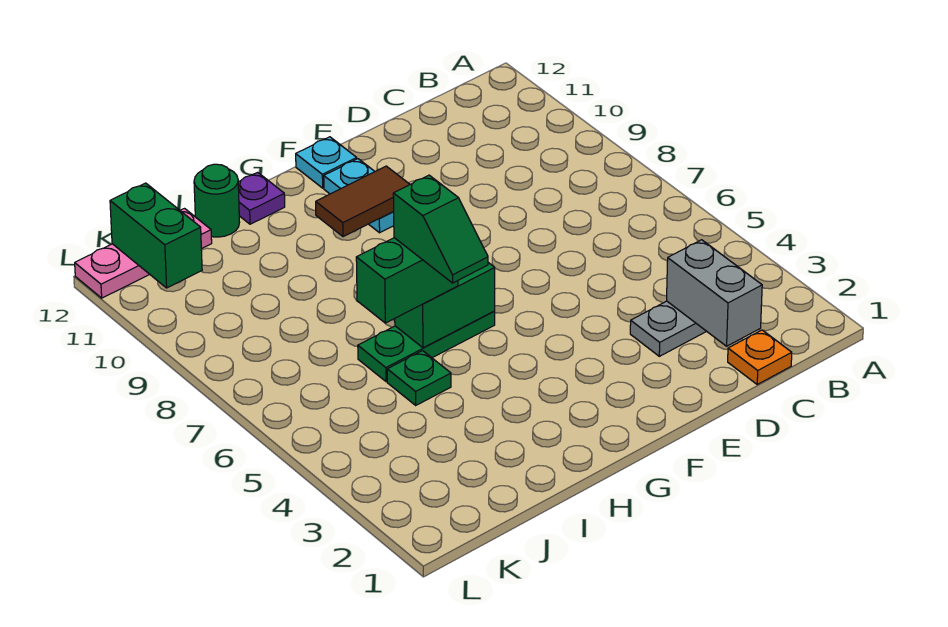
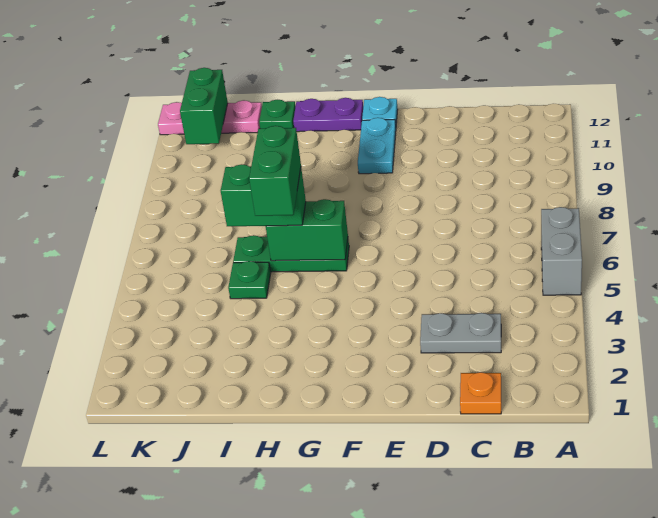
grey 1x2 brick [667,240,762,346] -> grey 1x2 brick moved to [541,207,582,295]
brown 1x2 tile [316,166,410,237] -> none
green 1x2 slope [393,175,488,283] -> green 1x2 brick [249,126,301,216]
purple 1x1 plate [238,172,285,224] -> purple 1x2 plate [293,98,363,132]
green 1x1 round brick [194,164,240,237] -> green 1x1 plate [259,100,296,129]

